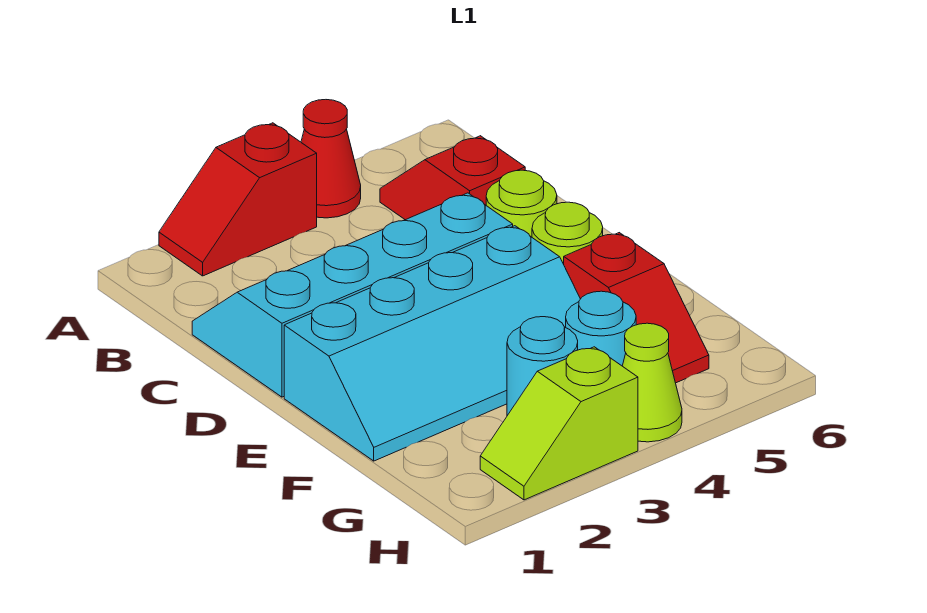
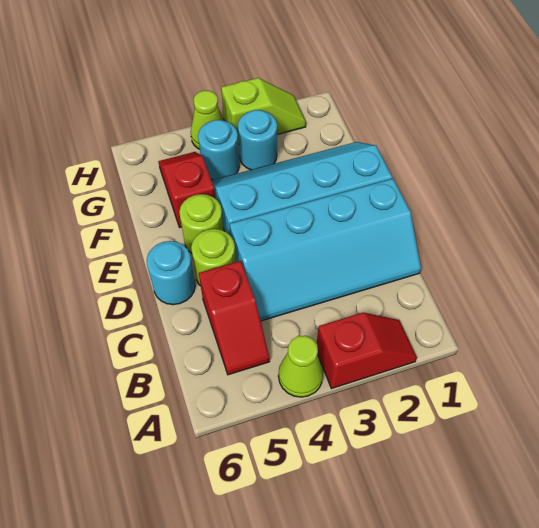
red 1x1 cone [301,100,361,218] -> lime 1x1 cone [278,336,323,397]
none -> cyan 1x1 round brick [147,241,195,305]

